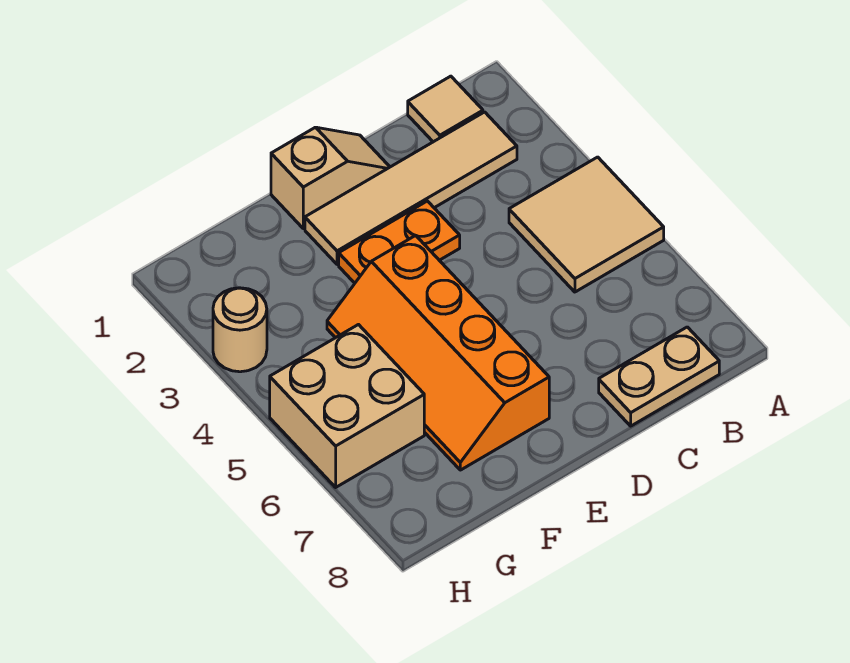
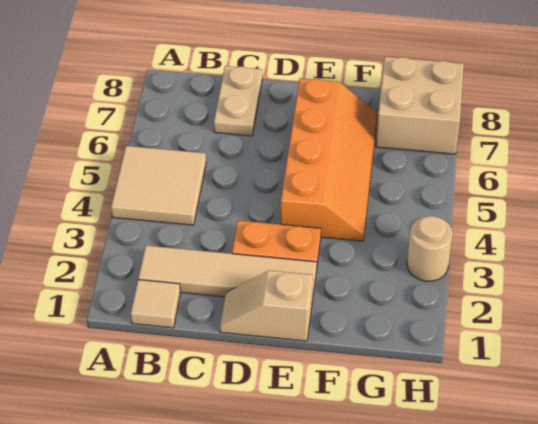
tan 1x2 plate [599,327,719,426] -> tan 1x2 plate turned to [214,66,262,136]
tan 2x2 brick [270,325,424,487] -> tan 2x2 brick moved to [376,57,464,154]

